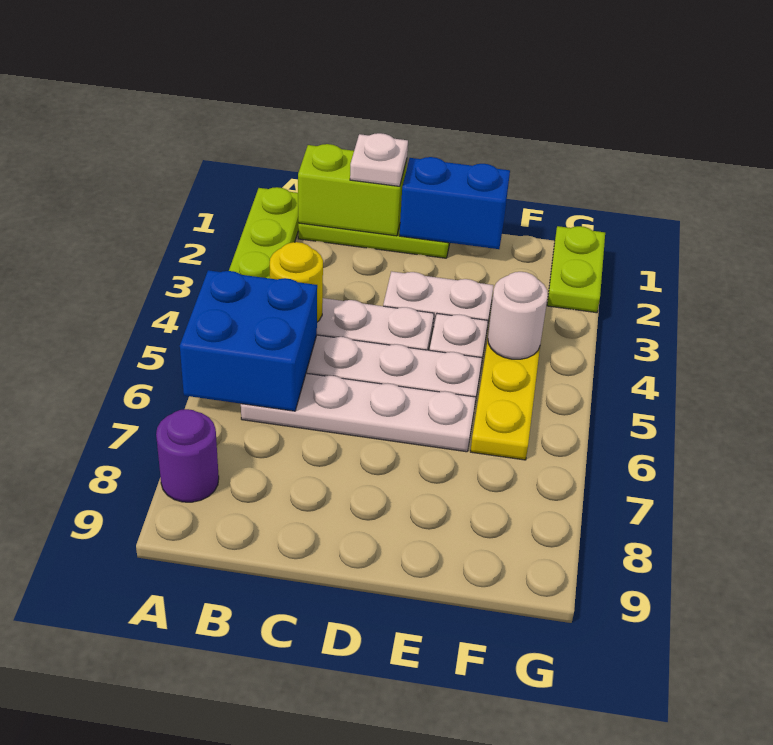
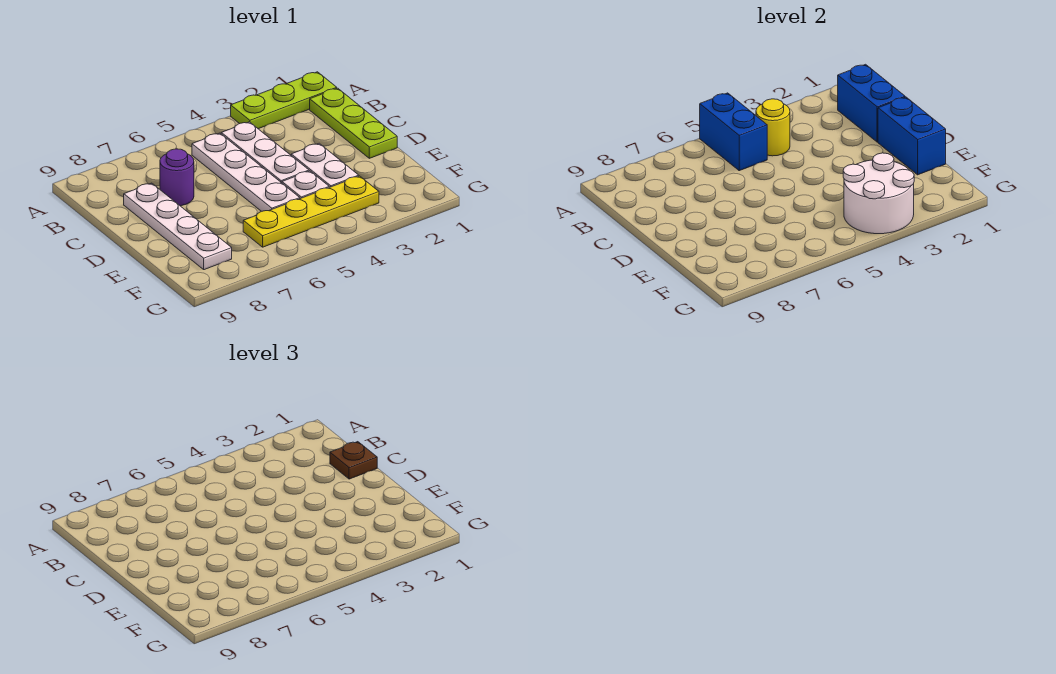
blue 2x2 brick [180,270,317,411] -> blue 1x2 brick [700,93,767,171]
purple 1x1 round brick [156,409,219,502] -> purple 1x1 round brick moved to [160,149,194,206]
lime 1x2 brick [298,144,407,236] -> blue 1x2 brick [838,64,905,142]
white 1x4 plate [241,373,476,452] -> white 1x4 plate moved to [124,183,232,270]
white 1x1 plate [350,133,408,186] -> brown 1x1 plate [330,442,377,479]
white 1x1 round brick [488,272,548,359] -> white 2x2 round brick [843,153,914,234]
lime 1x2 plate [547,226,605,313] -> none

